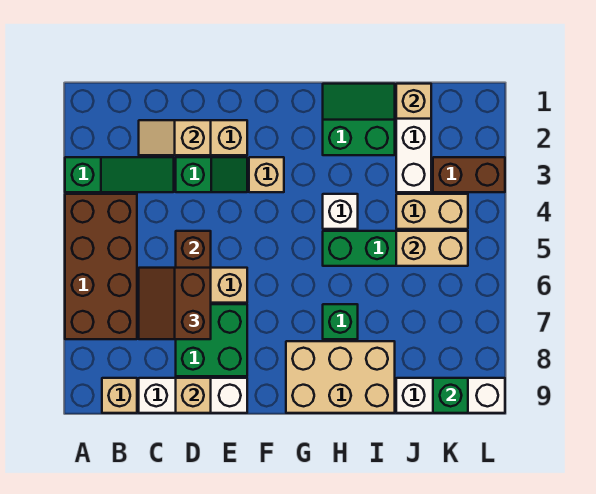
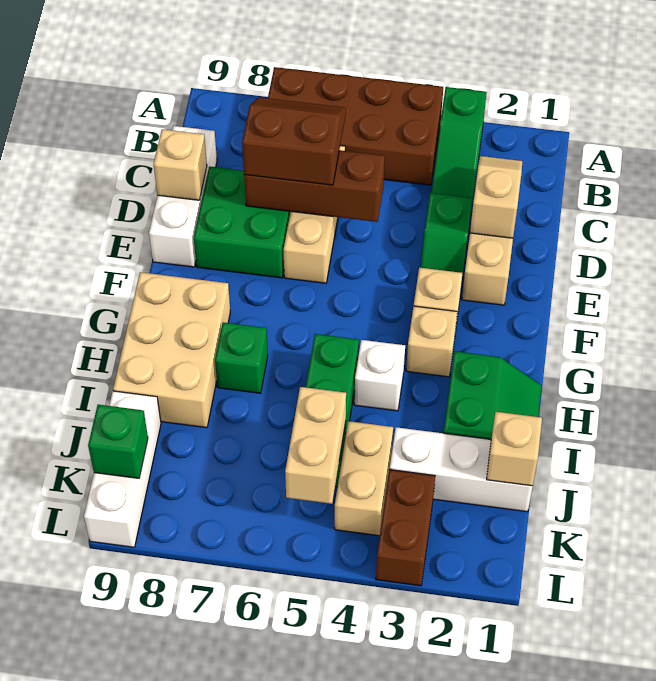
tan 1x1 brick [102,378,137,413] -> tan 1x1 brick moved to [406,306,457,377]

